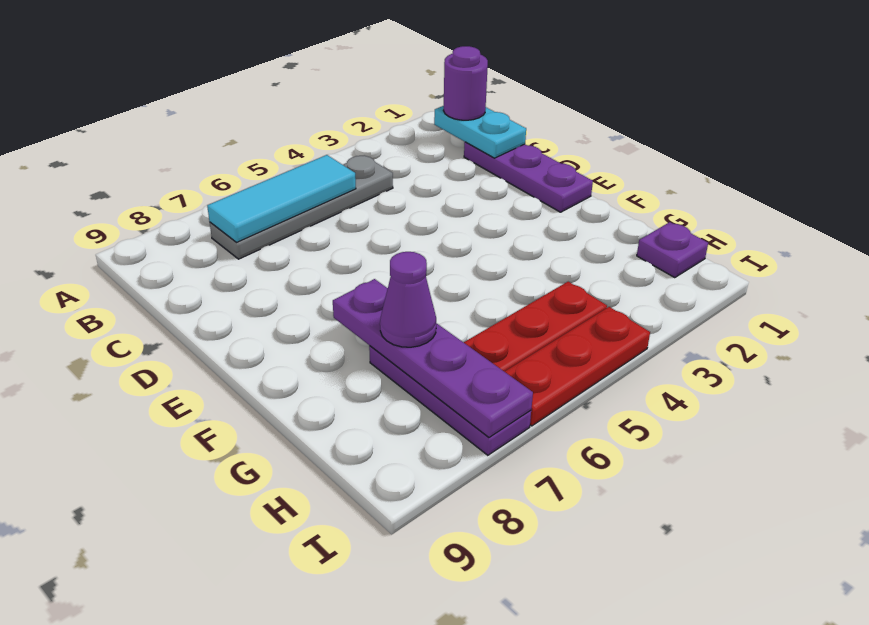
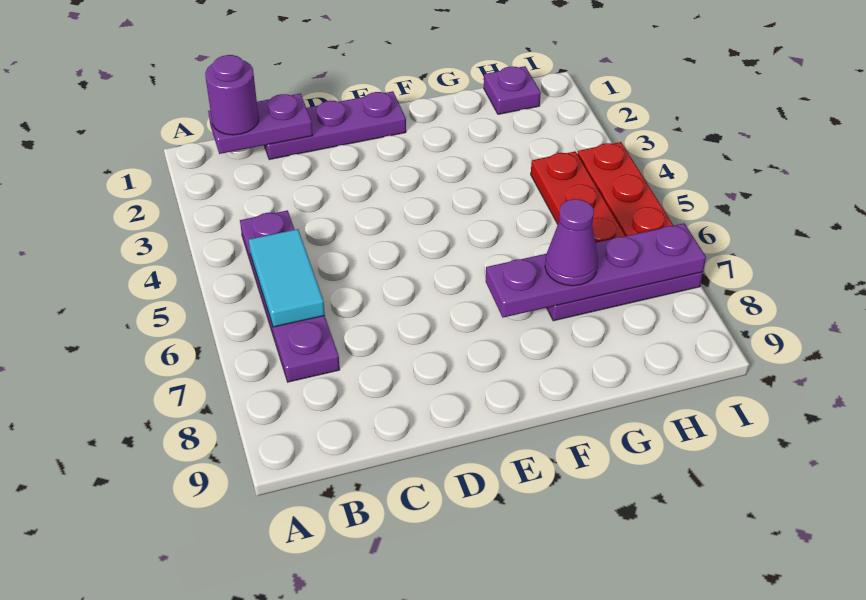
cyan 1x2 plate [434,106,526,158] -> purple 1x2 plate [208,94,313,154]
grey 1x4 plate [210,155,393,259] -> purple 1x4 plate [240,210,340,382]
cyan 1x3 tile [207,155,356,242] -> cyan 1x2 tile [249,229,325,327]

